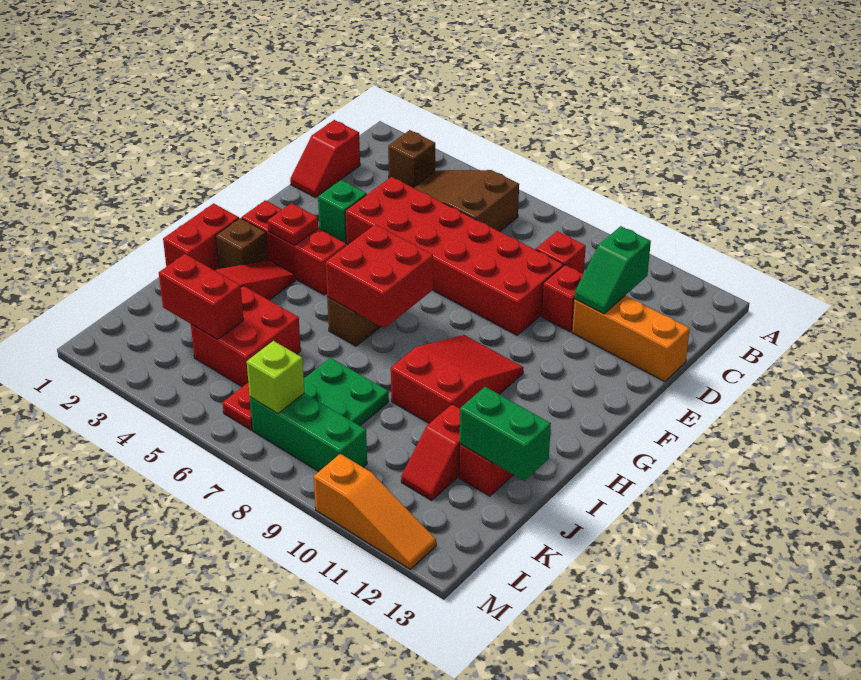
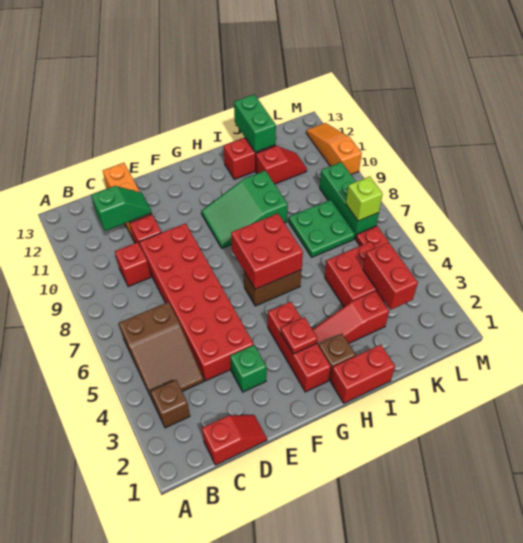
red 2x3 slope [391,335,524,423] -> green 2x3 slope [201,171,288,248]

